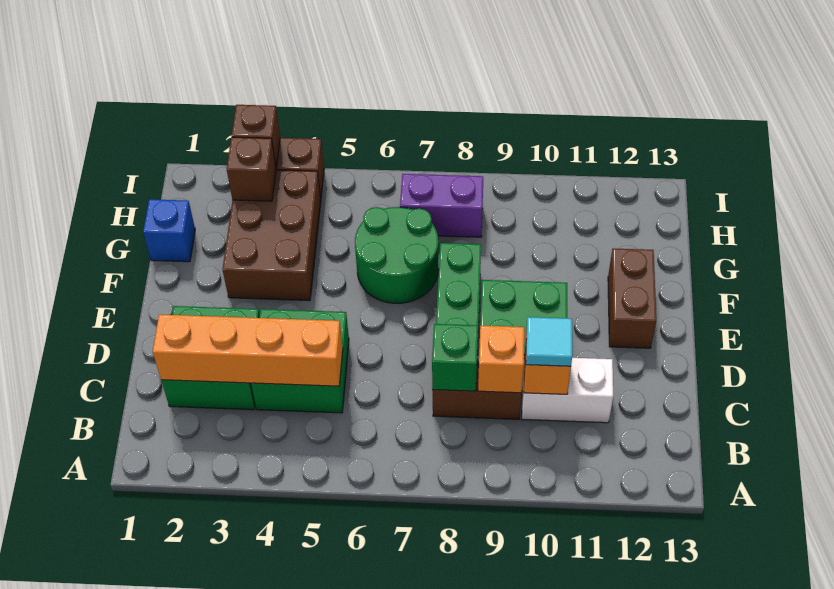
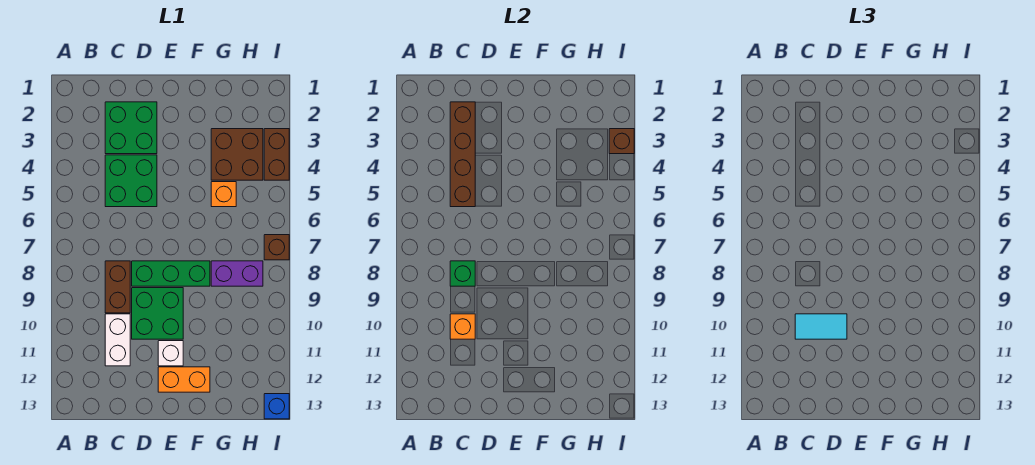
orange 1x4 brick [153,314,343,386] -> brown 1x4 brick [450,102,475,207]
orange 1x1 brick [478,326,524,393] -> orange 1x1 brick moved to [211,182,236,207]
cyan 1x1 tile [526,317,572,366] -> cyan 1x2 tile [795,314,847,339]
none -> white 1x1 brick [158,341,183,366]
brown 1x2 brick [608,249,656,348] -> orange 1x2 brick [158,367,210,392]
brown 2x3 brick [222,170,321,301] -> brown 2x2 brick [211,129,263,180]
green 2x2 round brick [355,207,439,303] -> none
blue 1x1 brick [143,199,195,262] -> blue 1x1 brick moved to [264,394,289,419]
brown 1x1 brick [227,137,276,201] -> brown 1x1 brick moved to [264,235,289,260]
purple 1x2 brick [400,174,483,237] -> purple 1x2 brick turned to [211,261,263,286]

